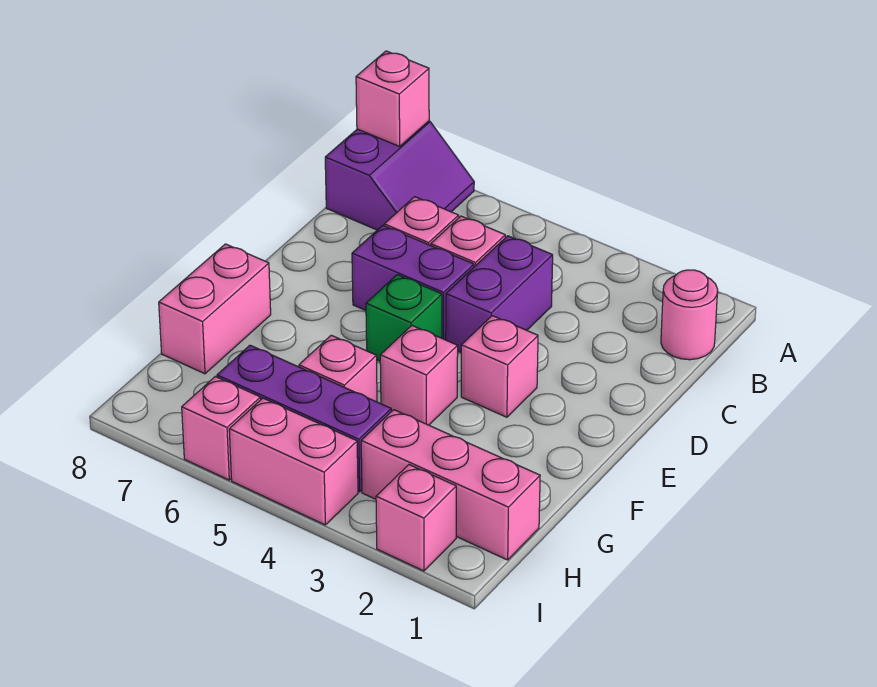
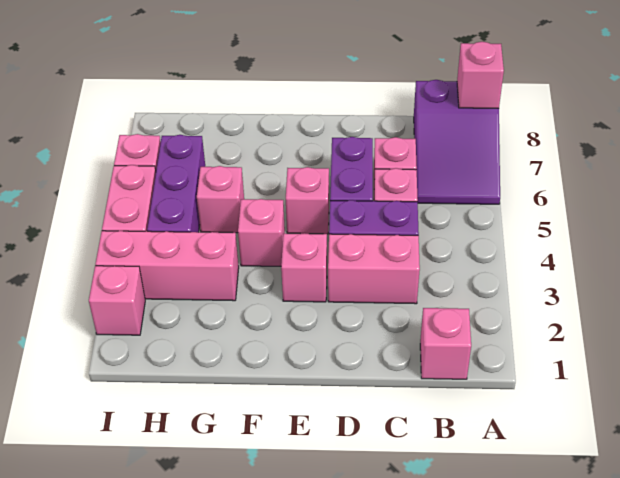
purple 2x2 slope [325,121,474,230] -> purple 2x3 slope [414,80,500,204]
pink 1x1 round brick [661,270,718,360] -> pink 1x1 brick [420,308,471,379]
green 1x1 brick [366,275,442,361] -> pink 1x1 brick [286,167,329,234]
pink 1x2 brick [159,244,271,374] -> pink 1x2 brick moved to [328,234,420,304]
pink 1x3 brick [361,410,540,560] -> pink 1x3 brick turned to [95,231,239,301]

